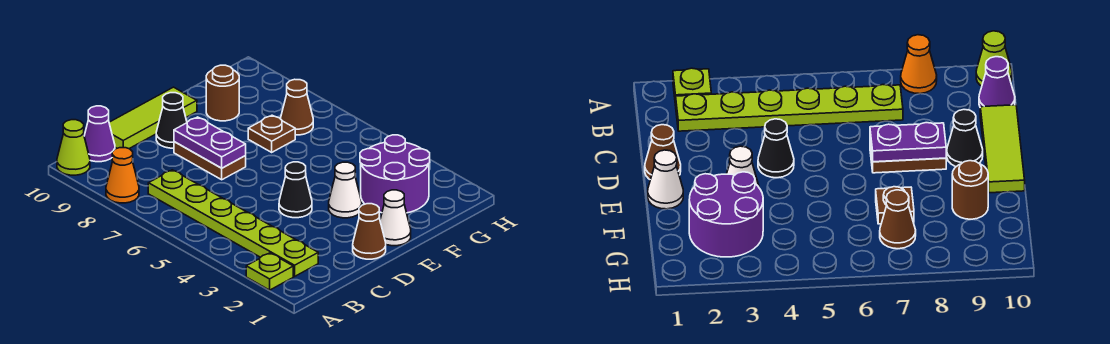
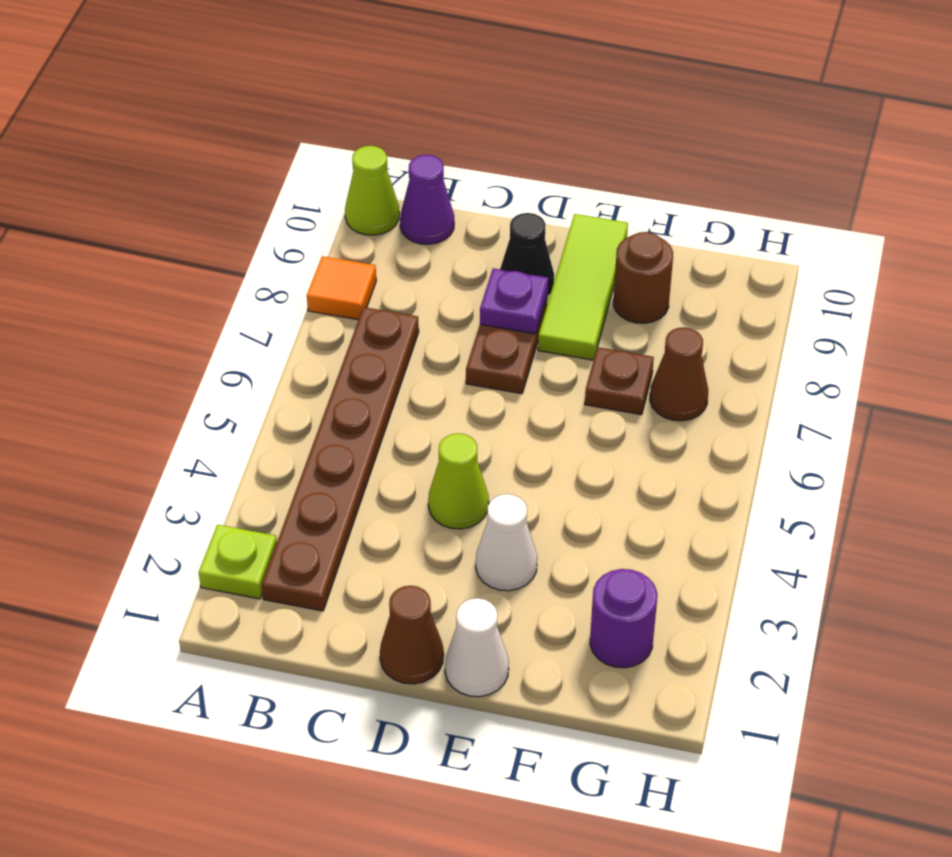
orange 1x1 cone [106,148,139,203] -> orange 1x1 tile [307,256,376,320]
lime 1x6 plate [148,170,318,276] -> brown 1x6 plate [262,307,419,611]
lime 1x3 tile [109,87,197,149] -> lime 1x3 tile turned to [538,214,628,360]
black 1x1 cone [279,162,312,218] -> lime 1x1 cone [428,433,489,529]
purple 1x2 plate [174,117,246,168] -> purple 1x1 plate [480,268,548,334]
purple 2x2 round brick [360,135,430,213] -> purple 1x1 round brick [590,569,657,668]

